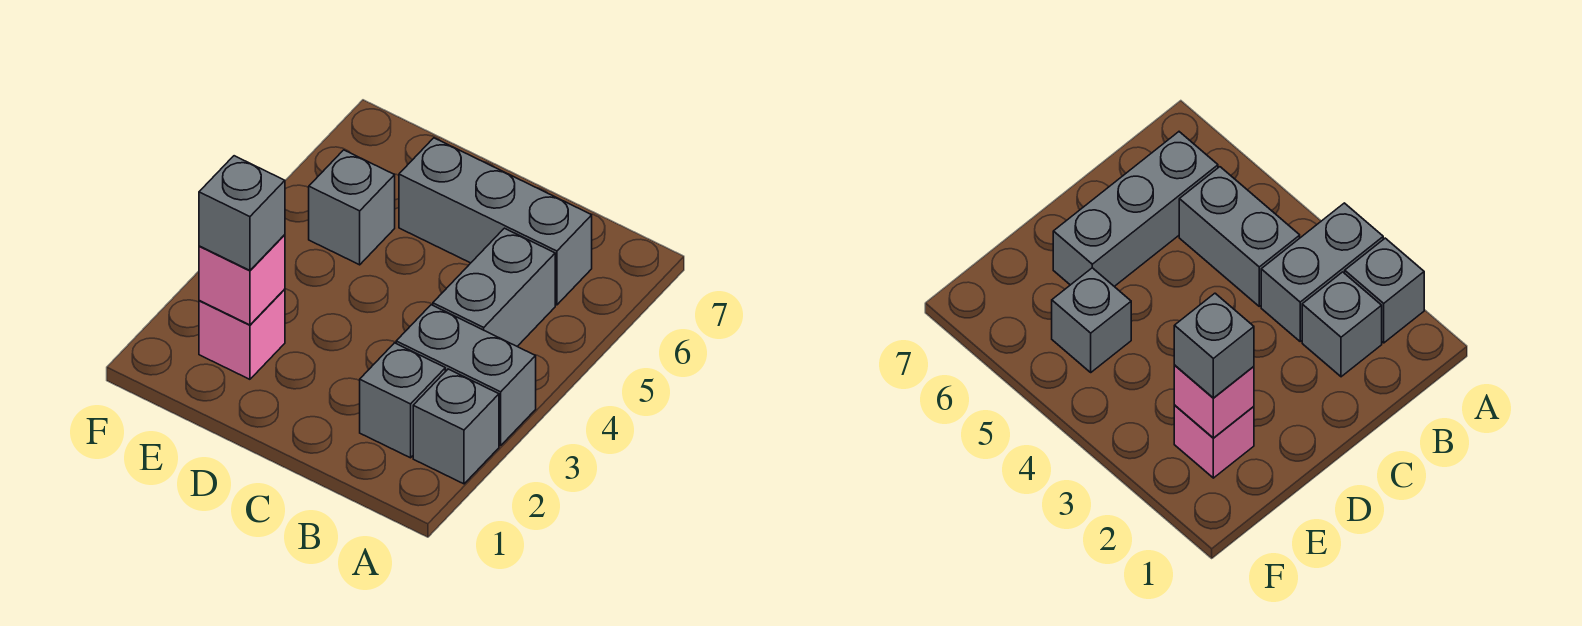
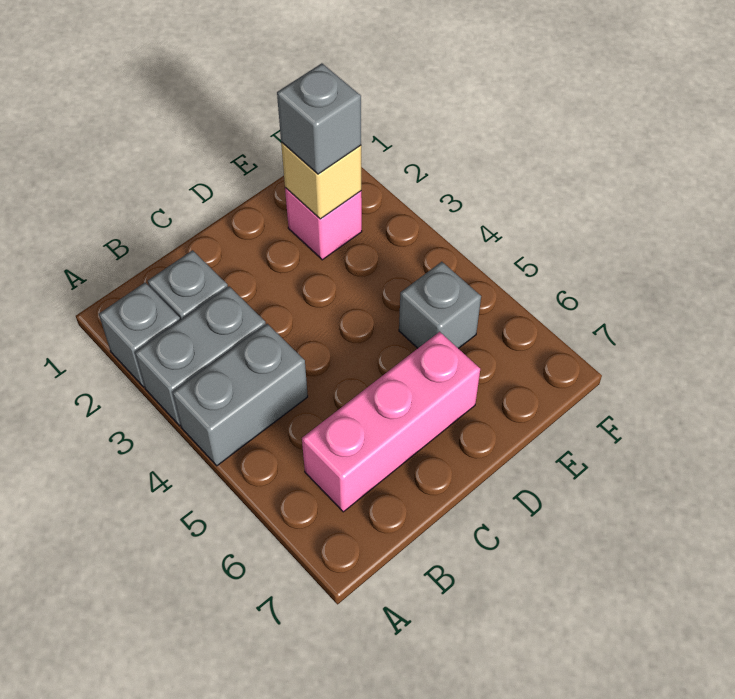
grey 1x2 brick [433,228,555,346] -> grey 1x2 brick turned to [172,324,308,466]
grey 1x3 brick [399,138,592,305] -> pink 1x3 brick [302,332,480,512]
pink 1x1 brick [199,235,285,325] -> tan 1x1 brick [281,142,361,219]

